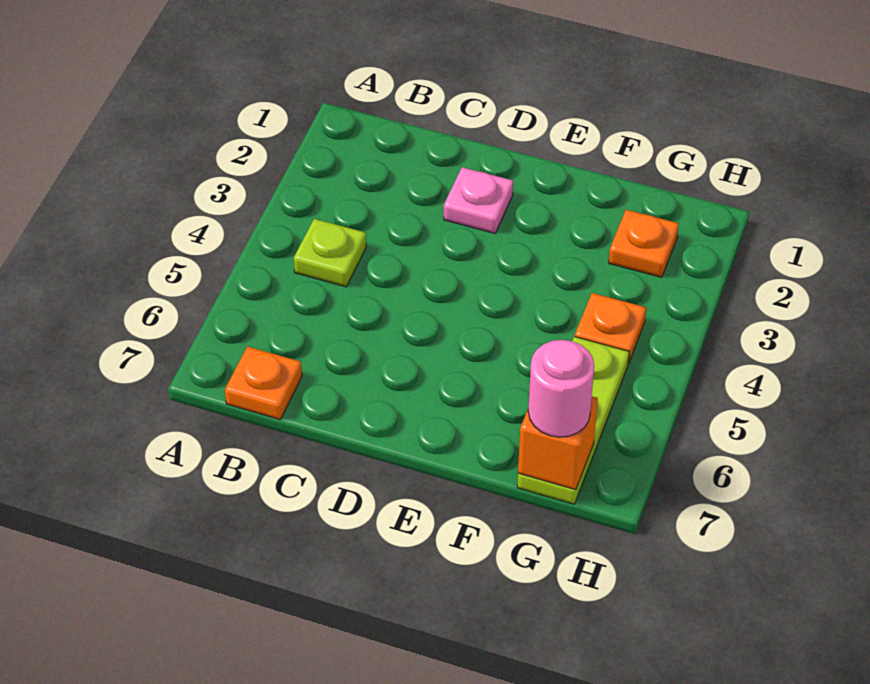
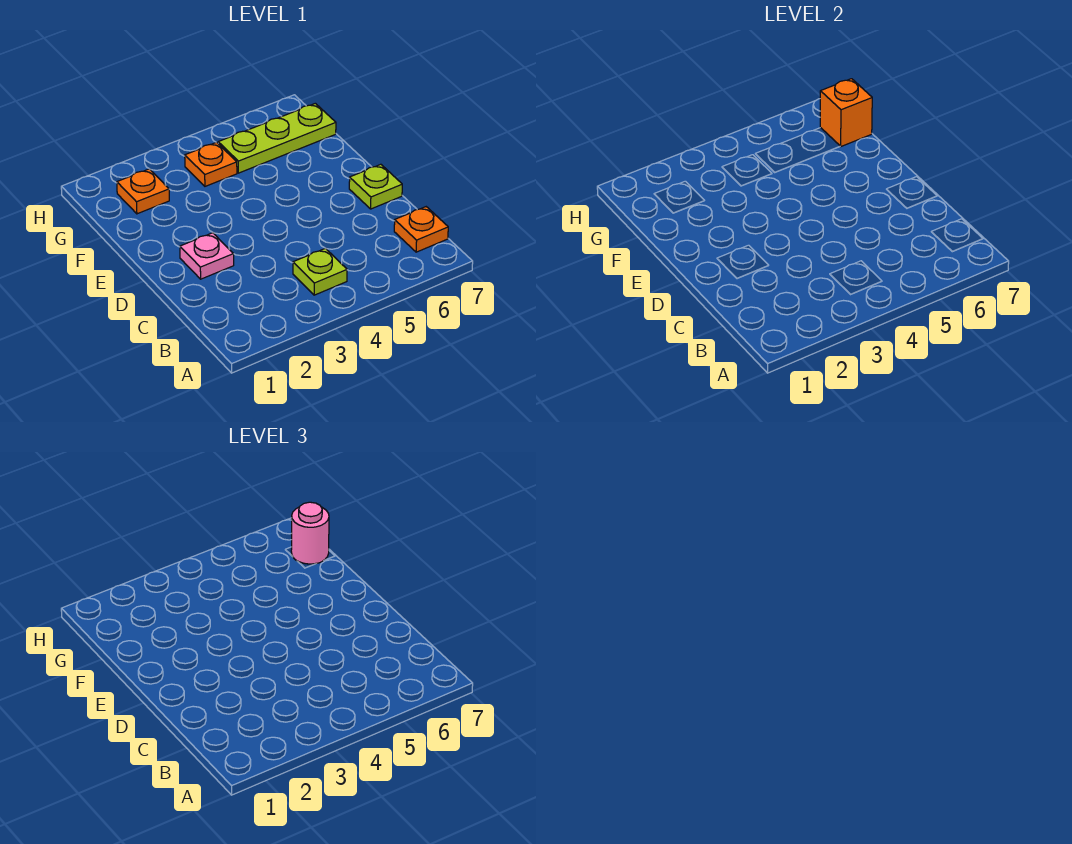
none -> lime 1x1 plate [349,164,402,209]

